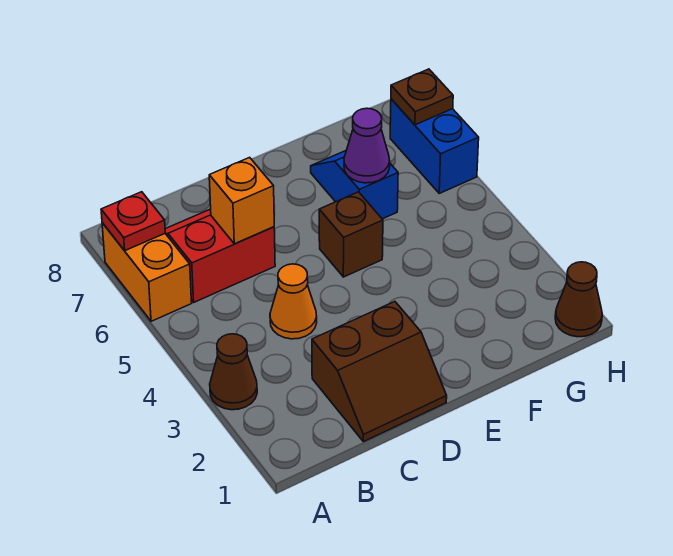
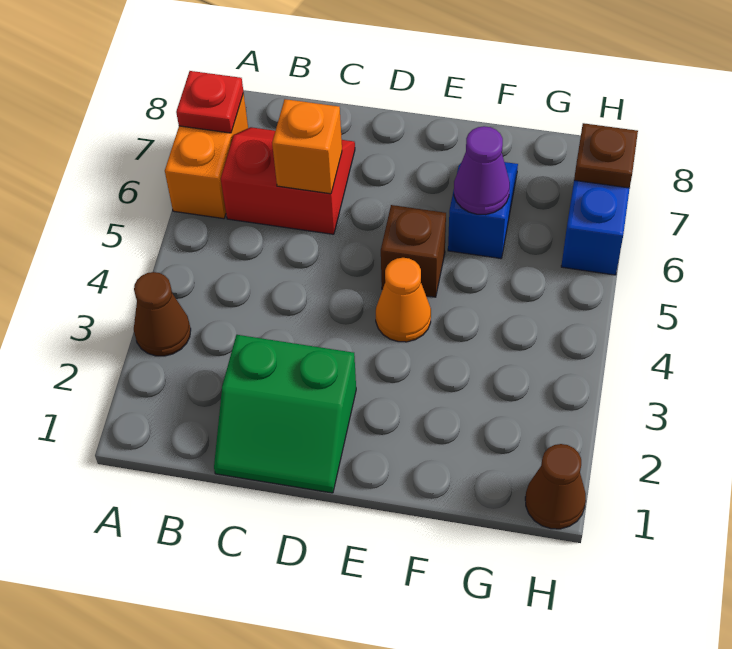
brown 2x2 slope [312,302,447,442] -> green 2x2 slope [214,335,356,493]
orange 1x1 cone [270,264,317,339] -> orange 1x1 cone moved to [376,258,431,342]

